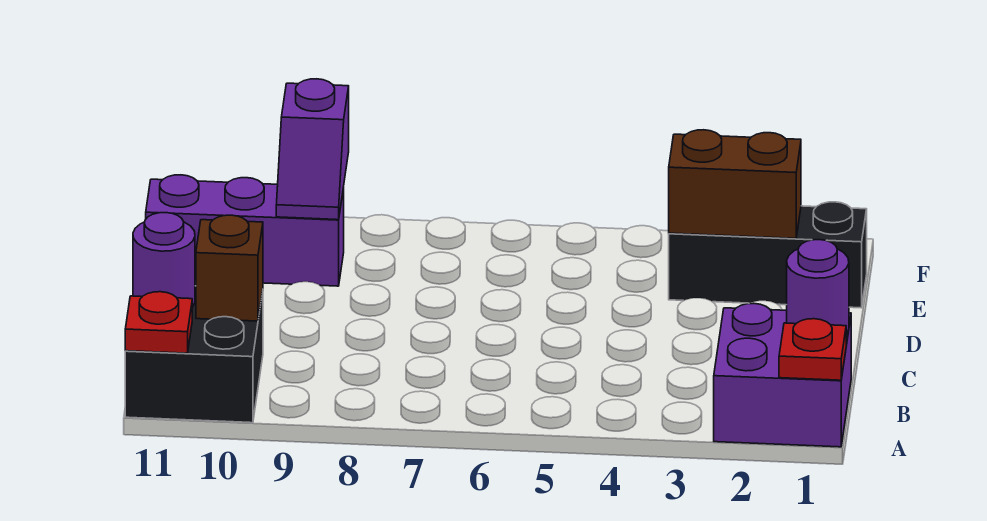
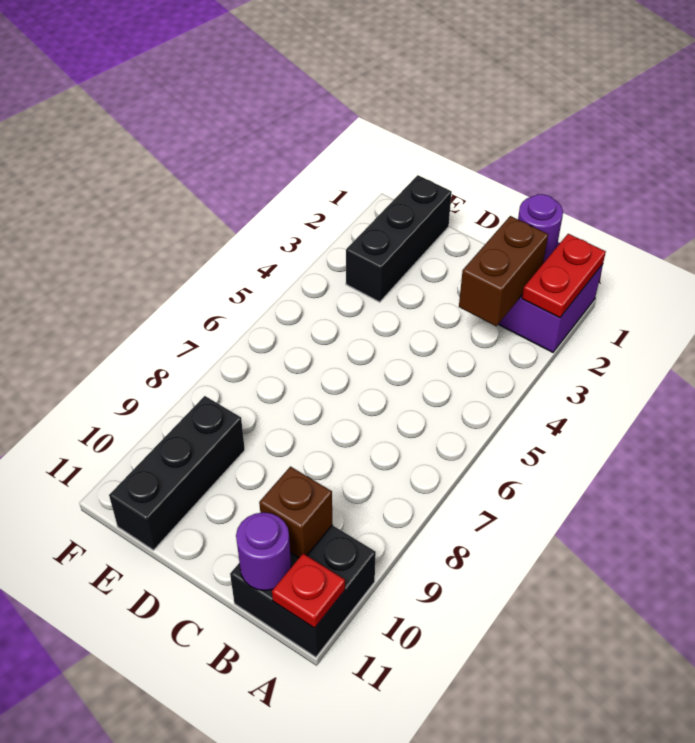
red 1x1 plate [779,319,846,380] -> red 1x2 plate [522,234,606,318]
brown 1x2 brick [669,130,801,238] -> brown 1x2 brick moved to [459,216,548,326]
purple 1x3 brick [146,175,344,286] -> black 1x3 brick [109,396,245,550]
purple 1x2 slope [276,79,349,220] -> none

